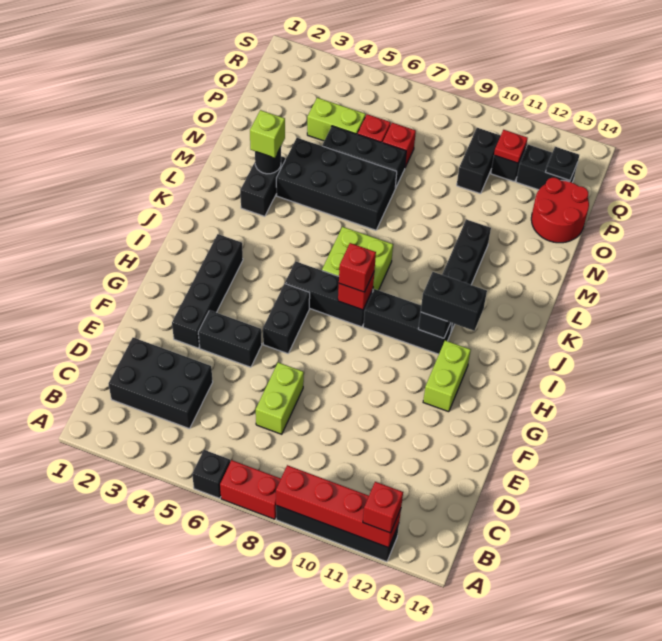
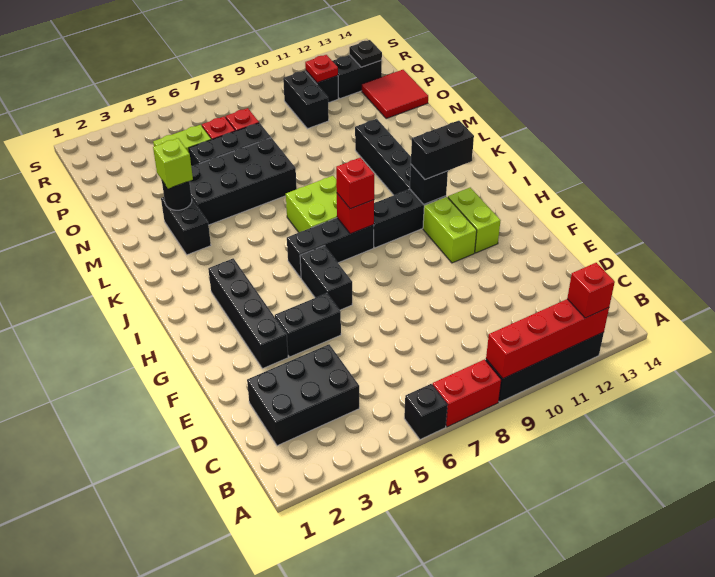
lime 1x2 brick [256,362,304,434] -> lime 1x2 brick moved to [423,197,477,263]
red 2x2 round brick [531,178,589,243] -> red 2x2 tile [362,70,428,119]

